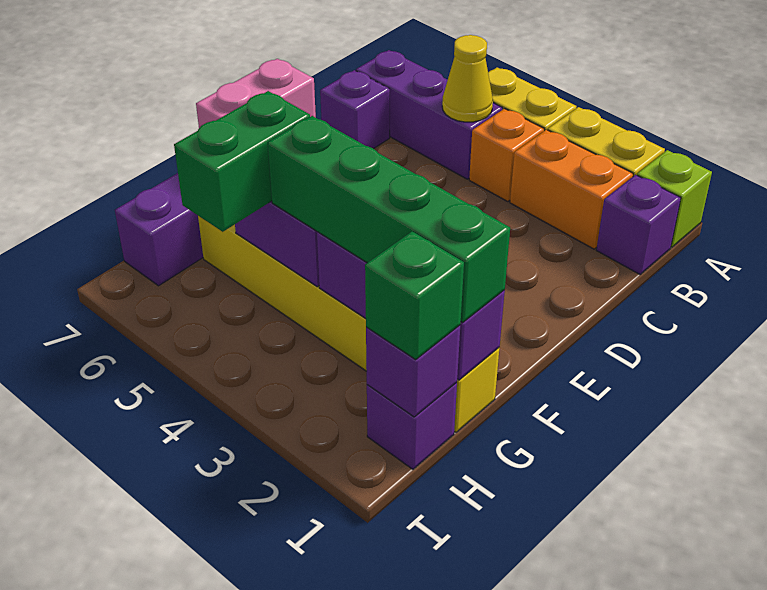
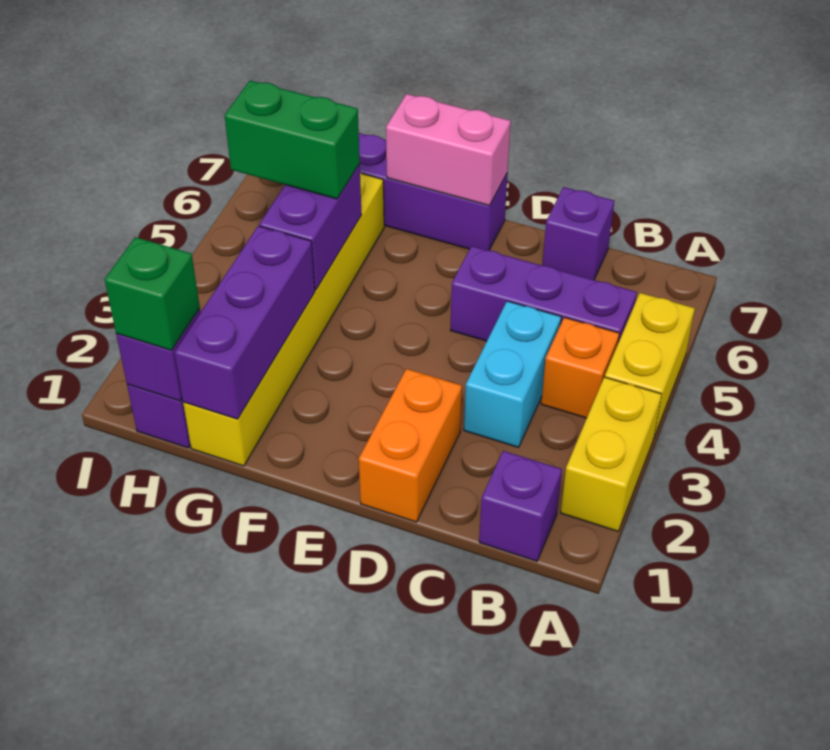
lime 1x1 brick [637,150,712,247] -> none
orange 1x2 brick [510,130,633,249] -> orange 1x2 brick moved to [359,369,462,522]
purple 1x3 brick [356,50,502,179] -> purple 1x3 brick turned to [451,246,637,343]
yellow 1x1 cone [442,35,493,122] -> none
none -> cyan 1x2 brick [464,301,561,447]
green 1x4 brick [268,116,510,322] -> none

